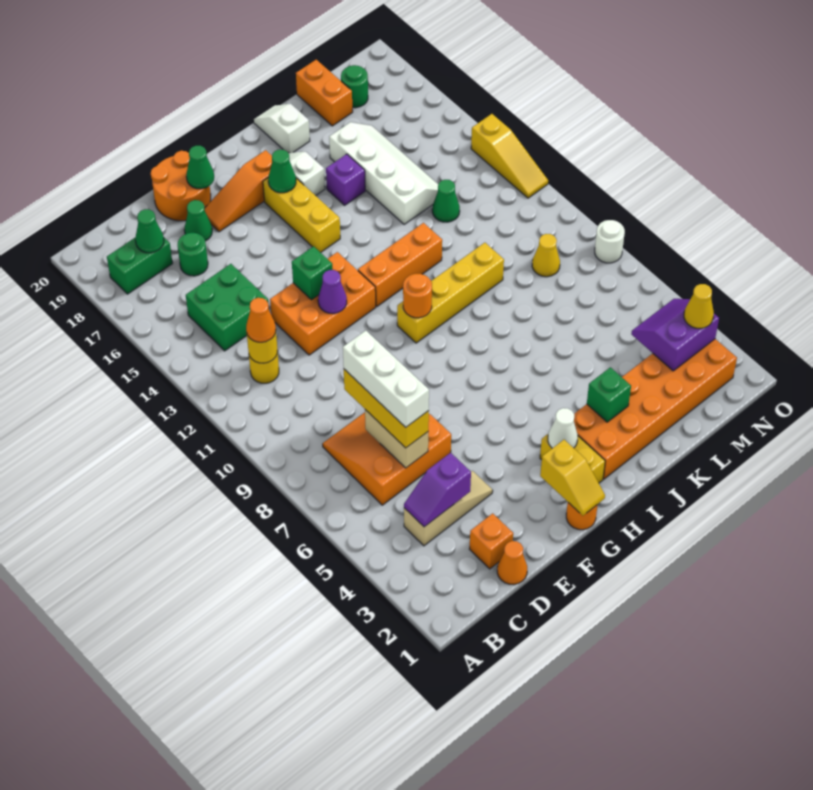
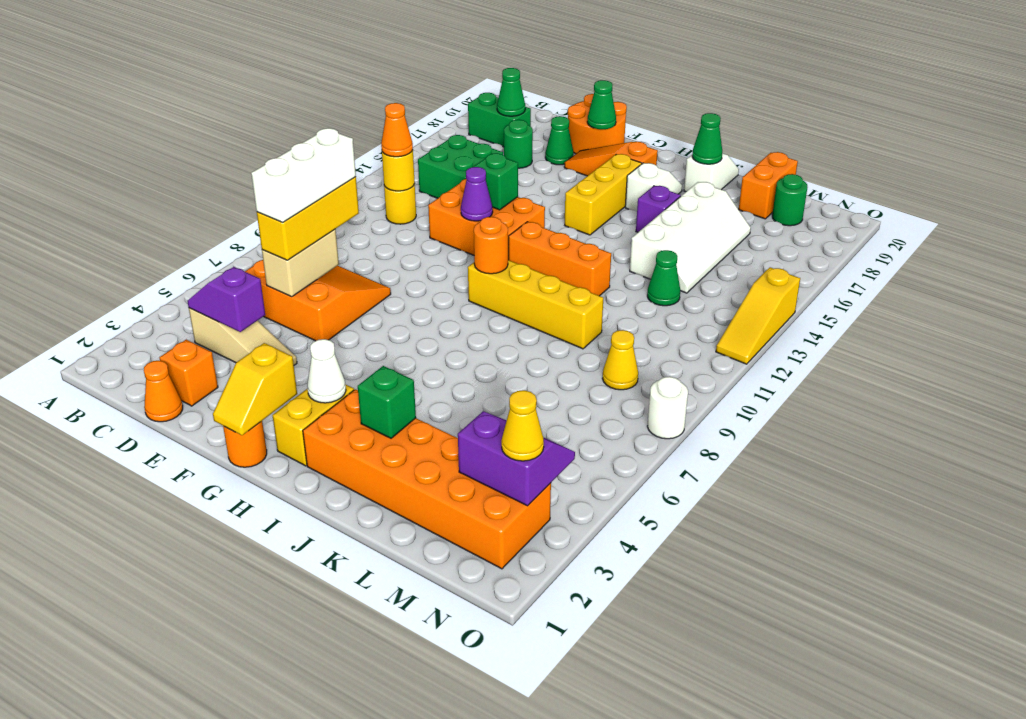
green 1x1 cone [268,150,296,193] -> green 1x1 cone moved to [692,113,722,164]

